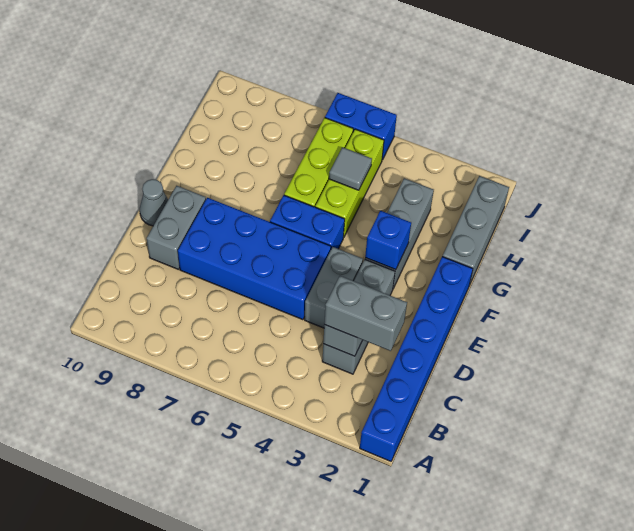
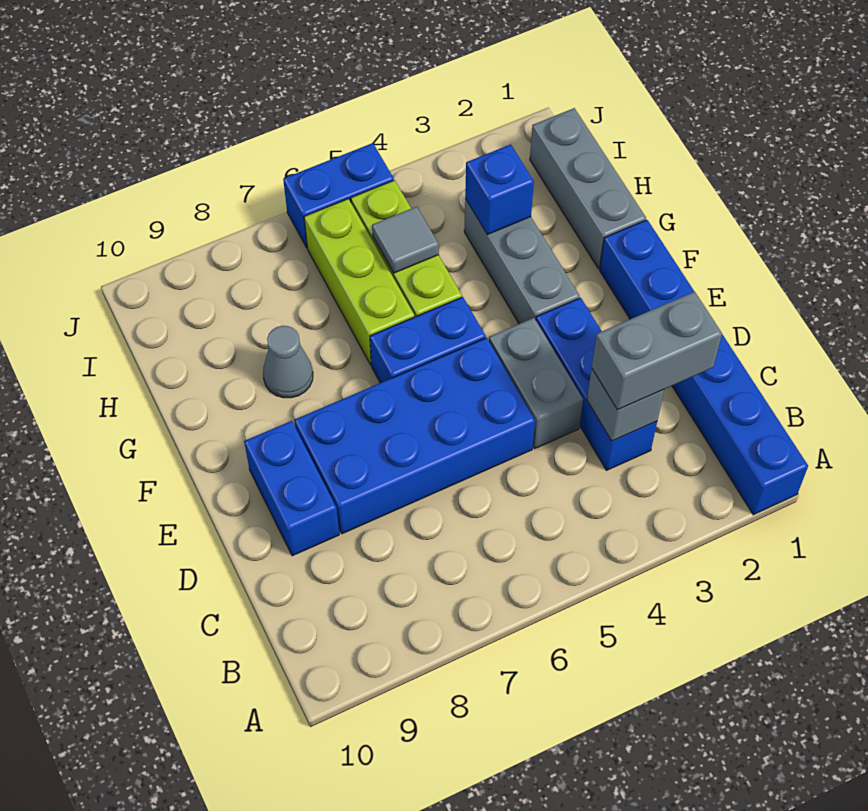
grey 1x3 brick [322,260,395,374] -> blue 1x3 brick [536,298,657,470]
grey 1x2 brick [147,186,206,270] -> blue 1x2 brick [244,421,339,556]
grey 1x1 cone [140,179,168,226] -> grey 1x1 cone moved to [263,326,313,398]
blue 1x1 brick [365,211,411,270] -> blue 1x1 brick moved to [465,144,534,235]

